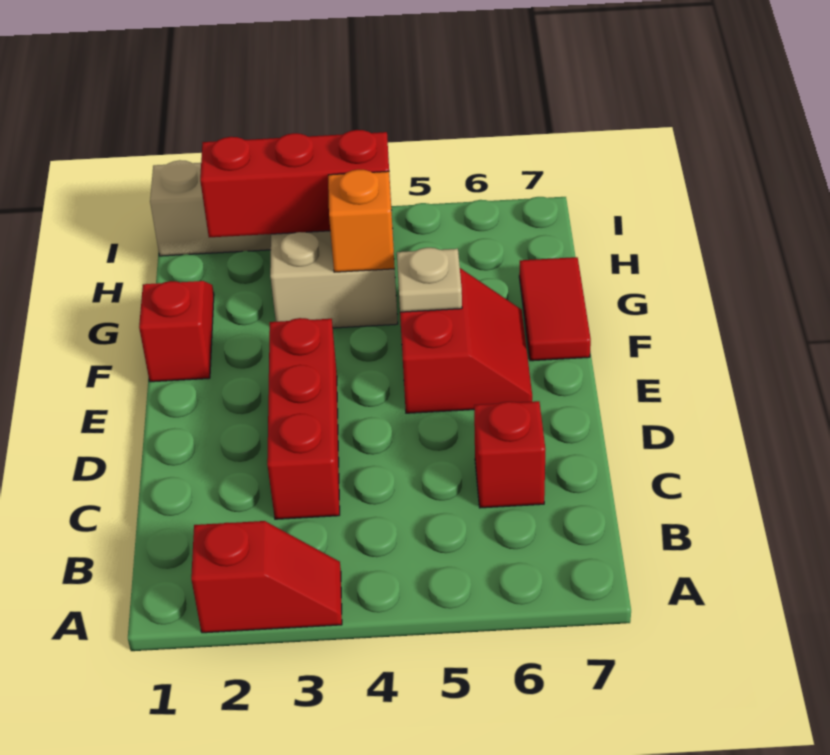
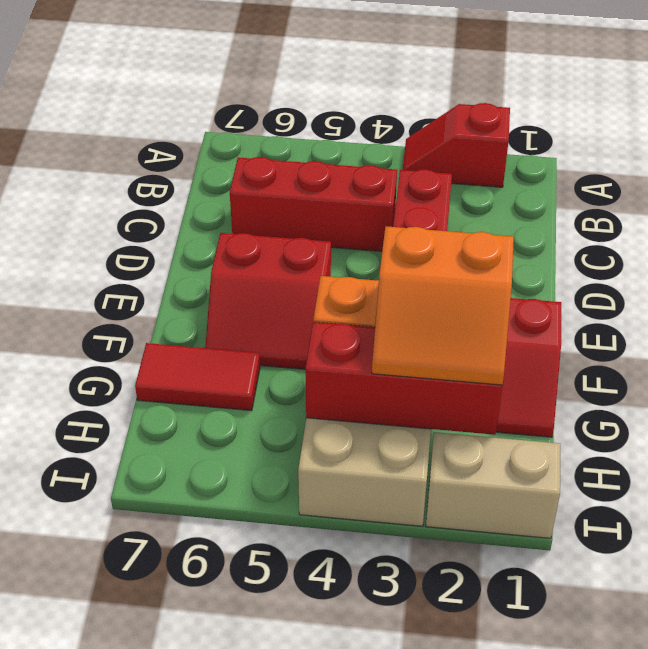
red 1x1 brick [474,401,545,508] -> red 1x3 brick [230,157,397,251]
red 2x2 slope [400,268,532,413] -> red 2x2 slope turned to [205,233,331,369]
tan 1x1 plate [397,248,462,312] -> none
red 1x2 tile [519,257,591,361] -> red 1x2 tile turned to [135,343,260,411]
none -> orange 2x2 slope [372,226,514,385]

